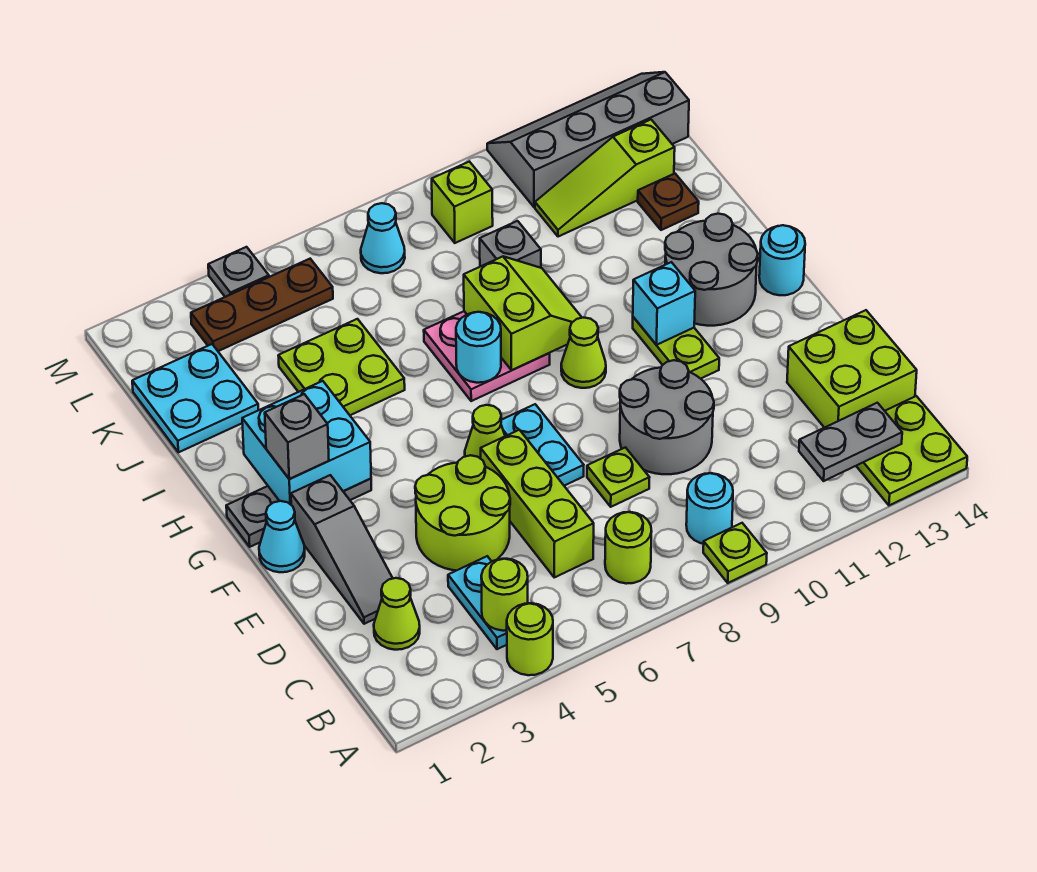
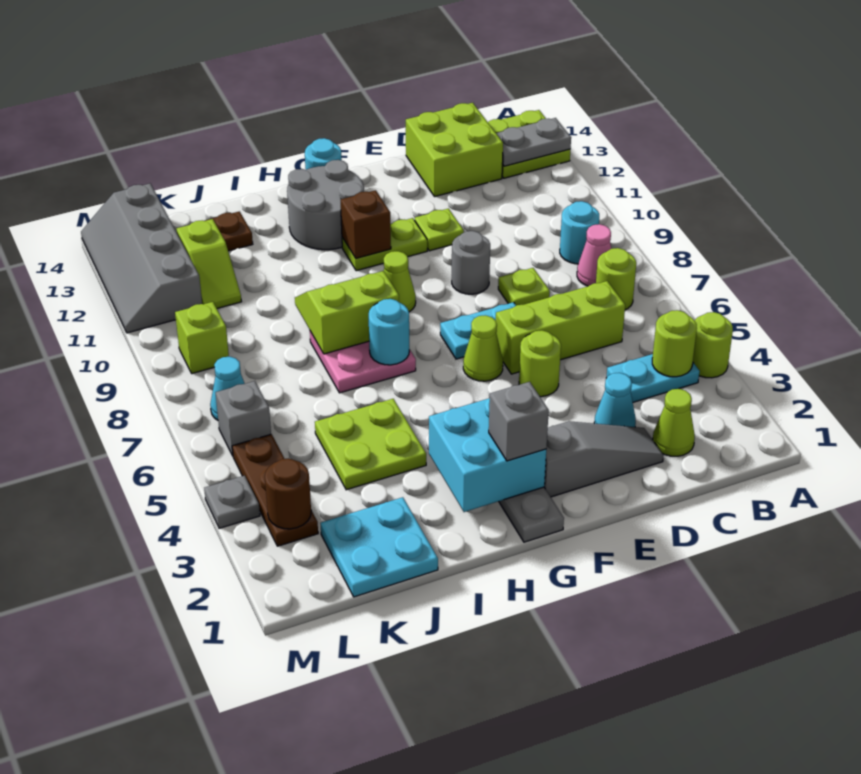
lime 1x1 plate [703,523,767,583] -> lime 1x1 plate moved to [415,209,464,251]
none -> pink 1x1 cone [577,224,611,286]
grey 1x2 plate [799,403,902,481] -> grey 1x2 plate turned to [496,118,571,166]
lime 2x2 round brick [415,455,510,571] -> lime 1x1 round brick [519,330,561,397]
grey 2x2 round brick [620,360,714,474] -> grey 1x1 round brick [452,231,490,294]
cyan 1x1 cone [259,501,305,572] -> cyan 1x1 cone moved to [594,373,636,427]
cyan 1x1 brick [633,262,695,345] -> brown 1x1 brick [341,190,391,258]
grey 1x1 brick [480,221,541,268] -> grey 1x1 brick moved to [216,381,271,456]
lime 1x3 slope [535,120,675,237] -> lime 1x2 slope [177,219,242,308]
none -> brown 1x1 round brick [265,458,311,529]

